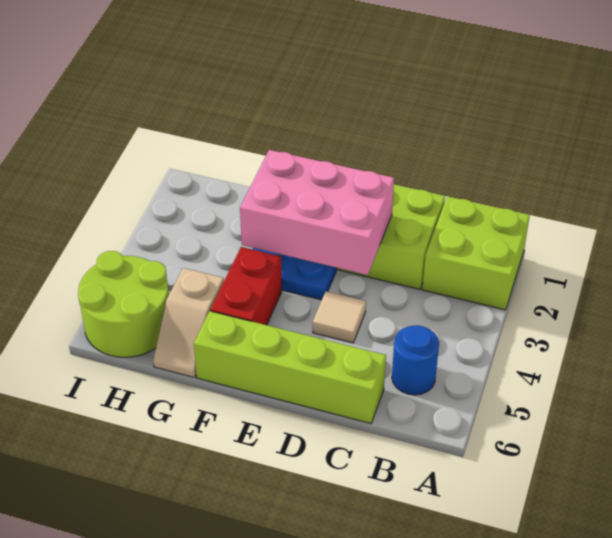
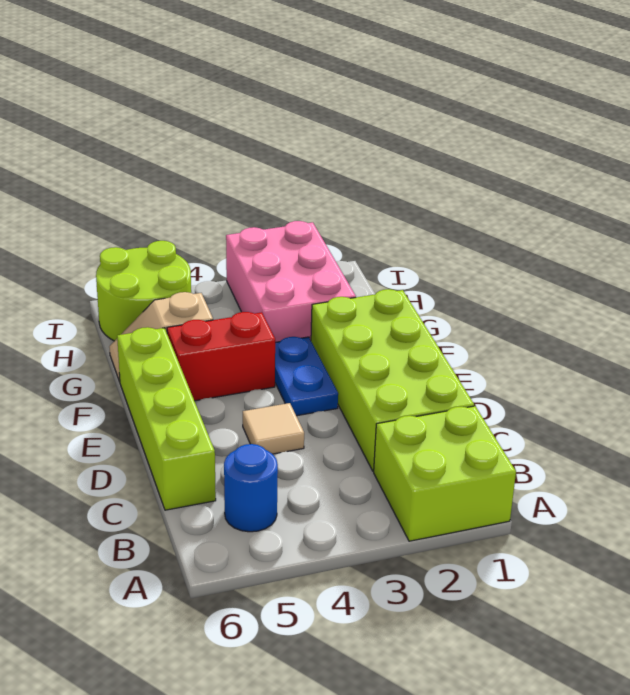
pink 2x3 brick [240,150,394,275] -> pink 2x3 brick moved to [226,221,356,342]

